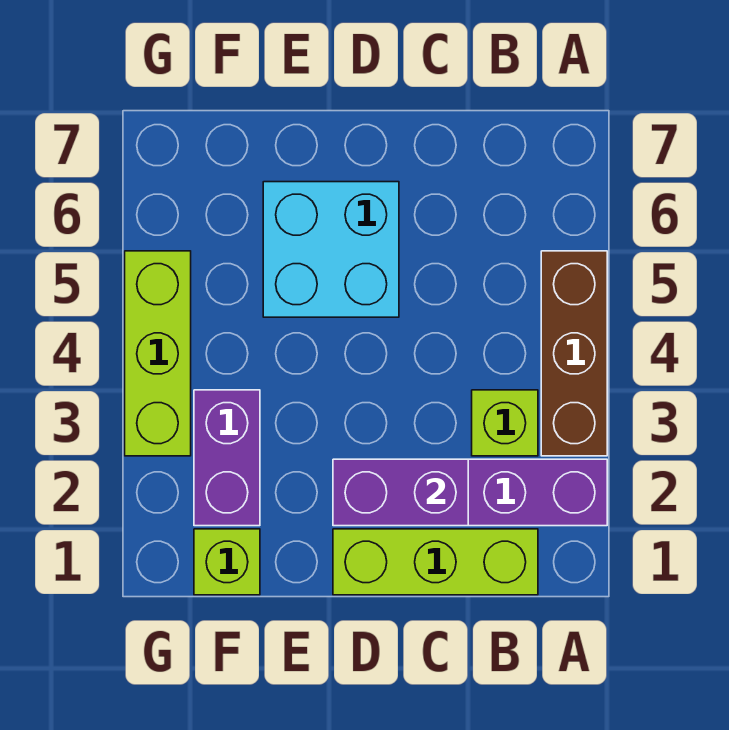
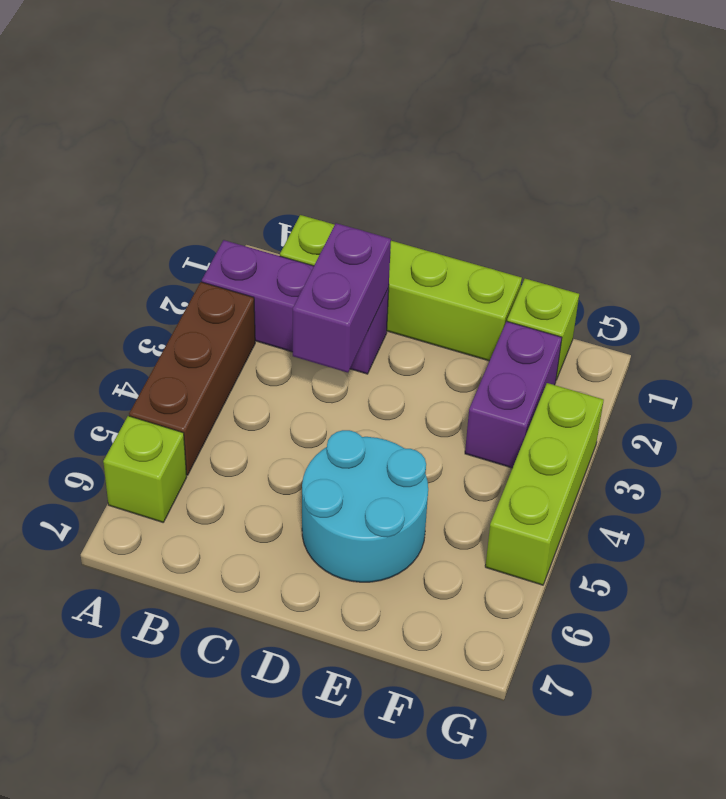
lime 1x3 brick [333,529,538,595] -> lime 1x4 brick [280,215,522,361]
lime 1x1 brick [472,390,538,456] -> lime 1x1 brick moved to [103,416,187,522]
purple 1x2 brick [333,459,468,526] -> purple 1x2 brick turned to [293,223,391,373]
cyan 2x2 brick [263,182,399,317] -> cyan 2x2 round brick [302,430,428,582]

